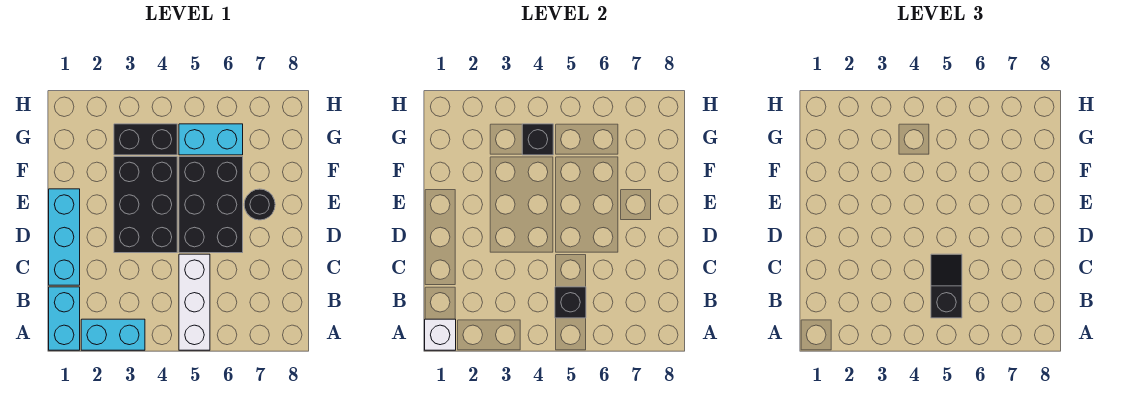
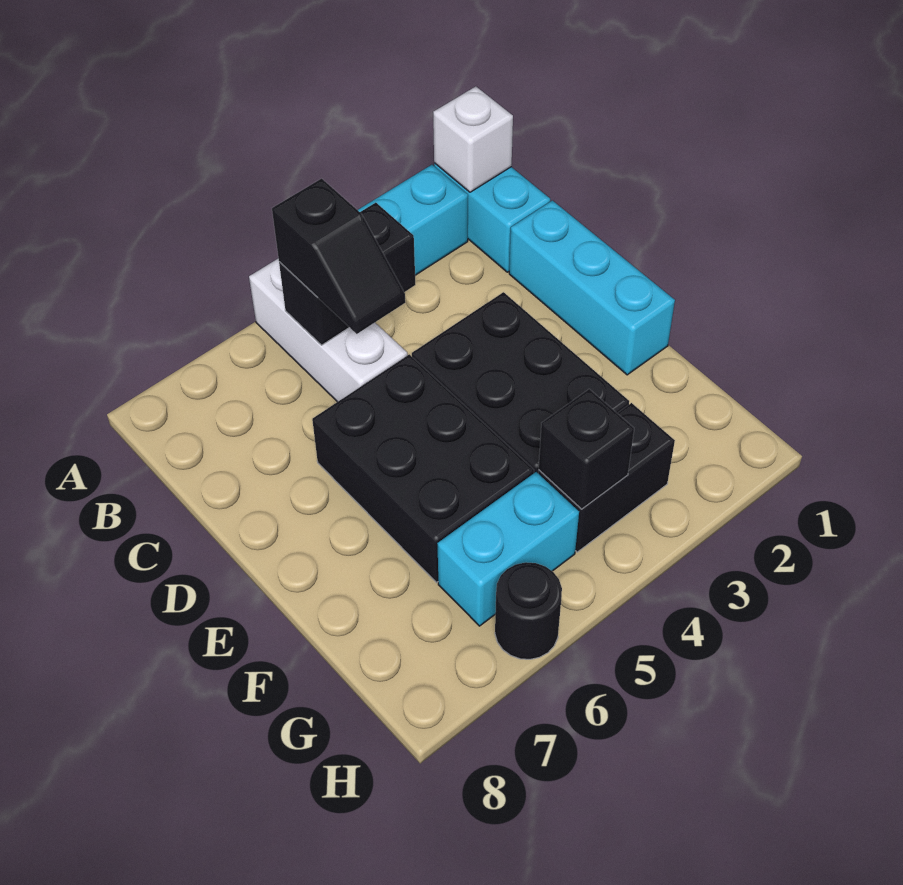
black 1x1 brick [555,287,586,318] -> black 1x2 brick [279,203,415,345]
black 1x1 round brick [244,189,275,220] -> black 1x1 round brick moved to [495,562,562,659]

